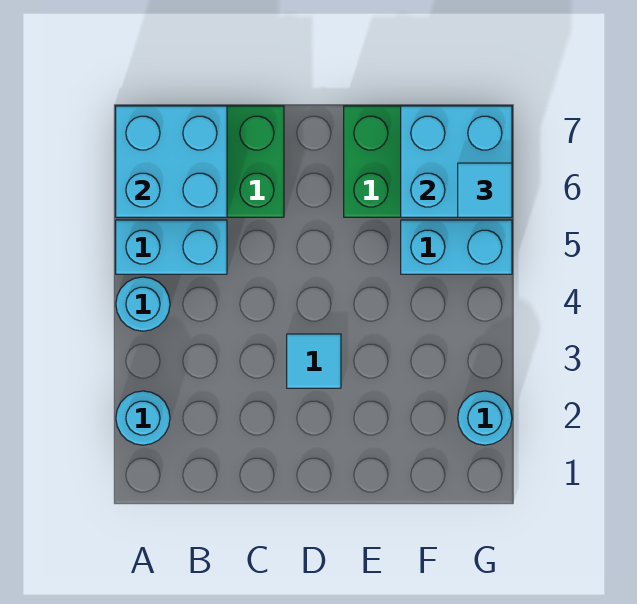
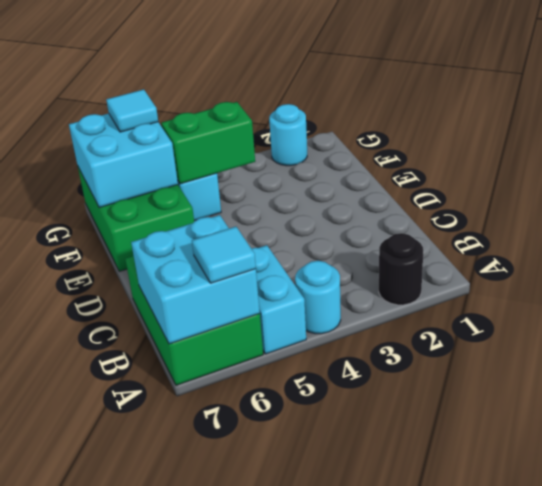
cyan 1x1 round brick [116,391,170,445] -> black 1x1 round brick [379,233,423,305]
cyan 1x1 tile [287,334,341,388] -> cyan 1x1 tile moved to [192,227,256,283]
none -> green 1x2 brick [161,102,255,184]

